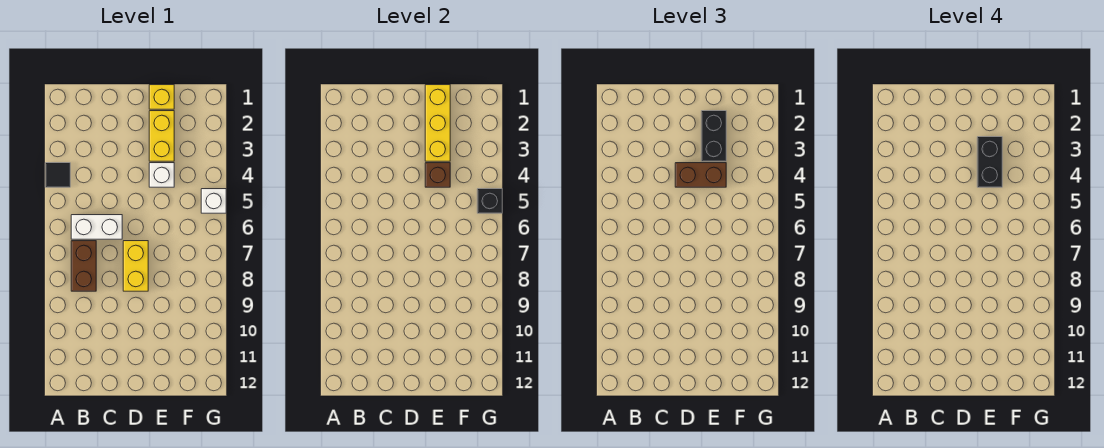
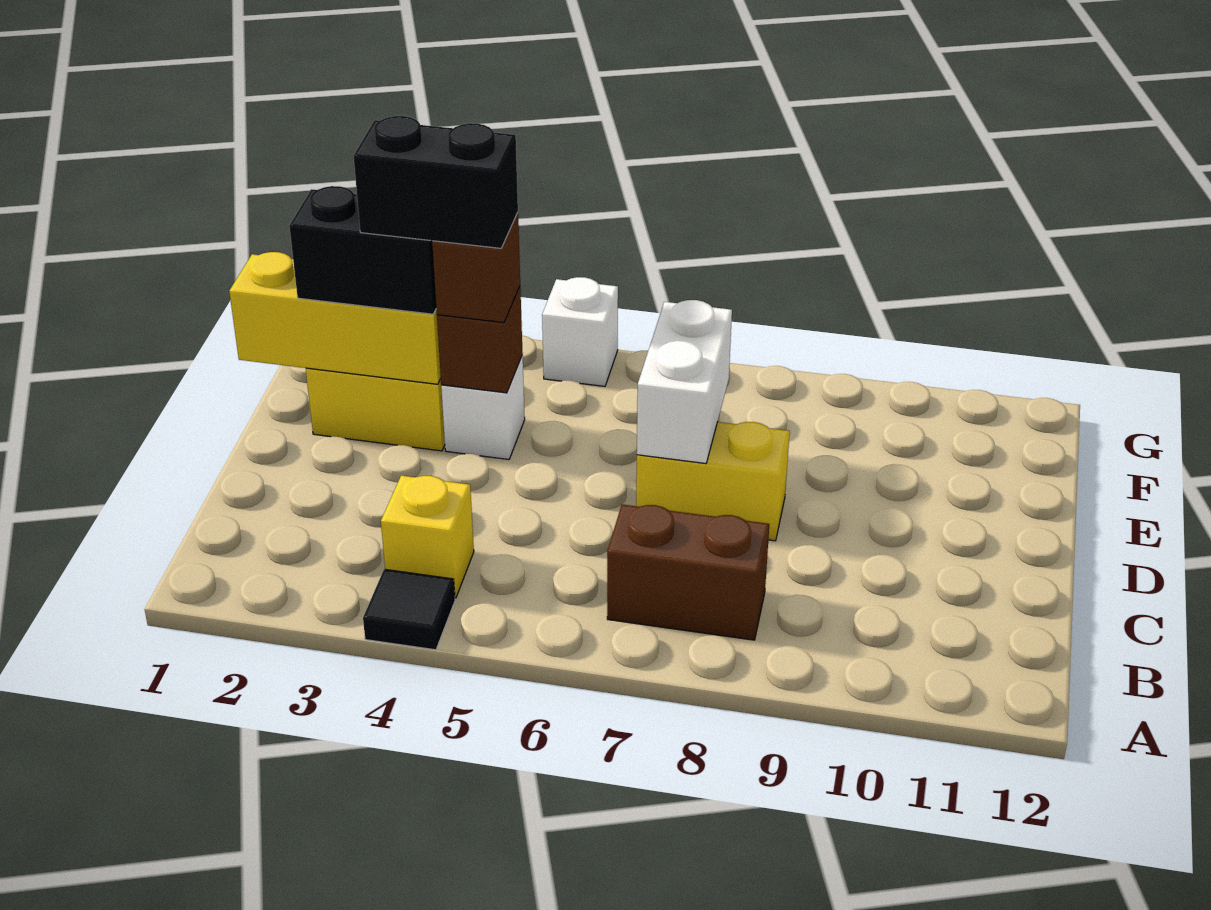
white 1x2 brick [71,215,122,239] -> white 1x2 brick moved to [637,300,732,464]
brown 1x2 brick [675,163,726,187] -> brown 1x1 brick [432,213,520,323]
yellow 1x1 brick [149,85,174,109] -> yellow 1x1 brick moved to [381,475,474,598]
black 1x1 brick [477,189,502,213] -> none

